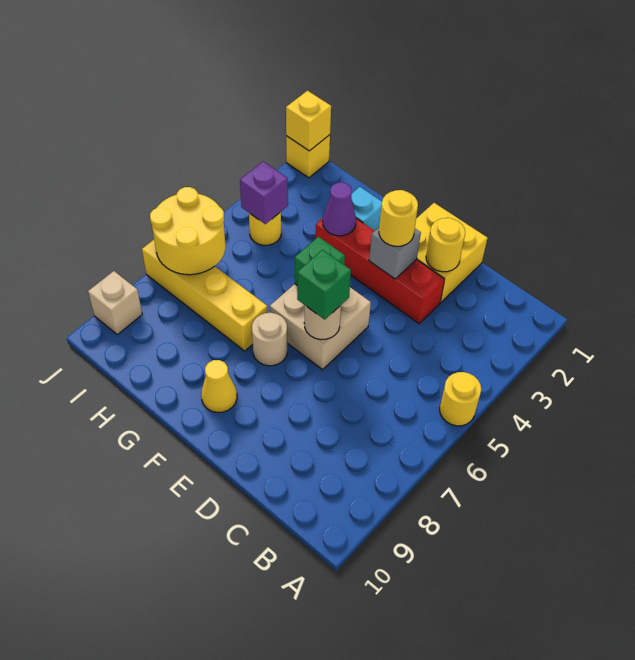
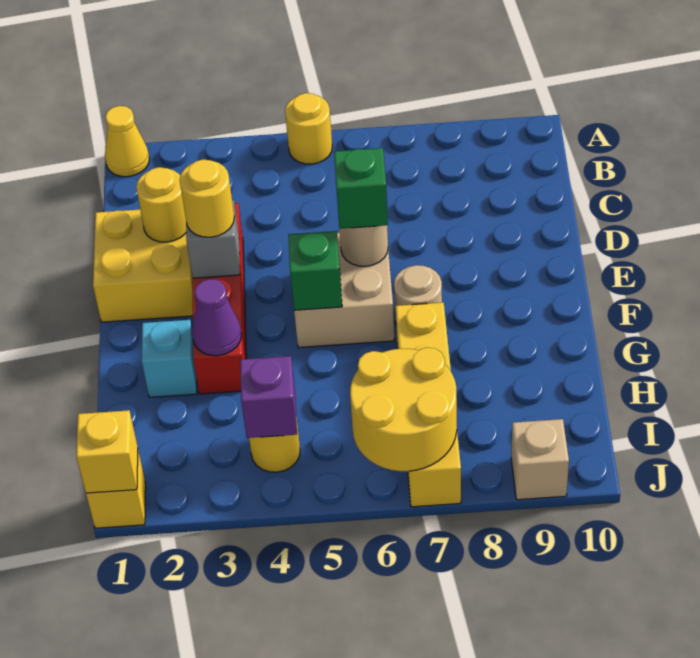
yellow 1x1 cone [201,360,237,412] -> yellow 1x1 cone moved to [105,106,149,177]

